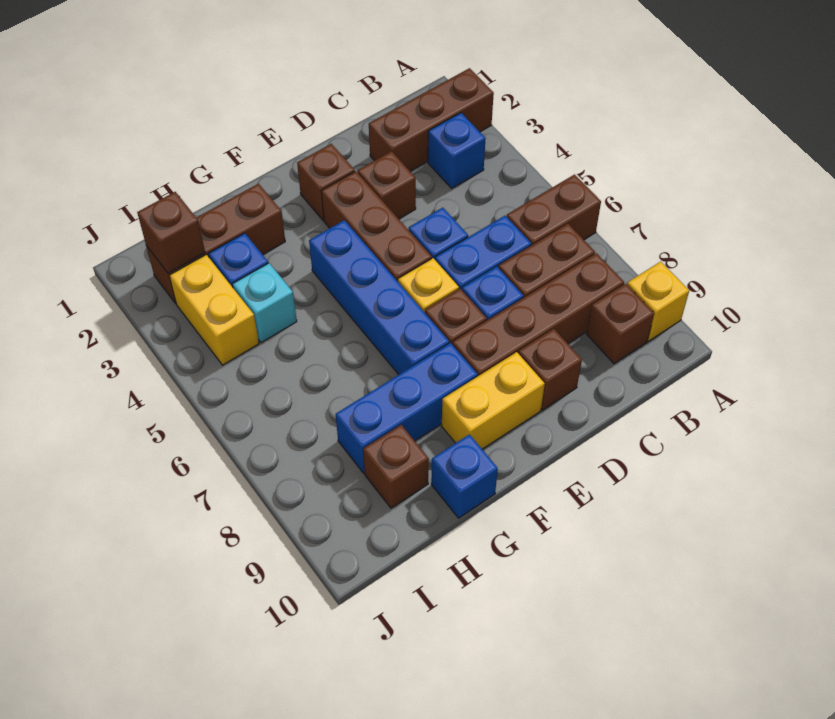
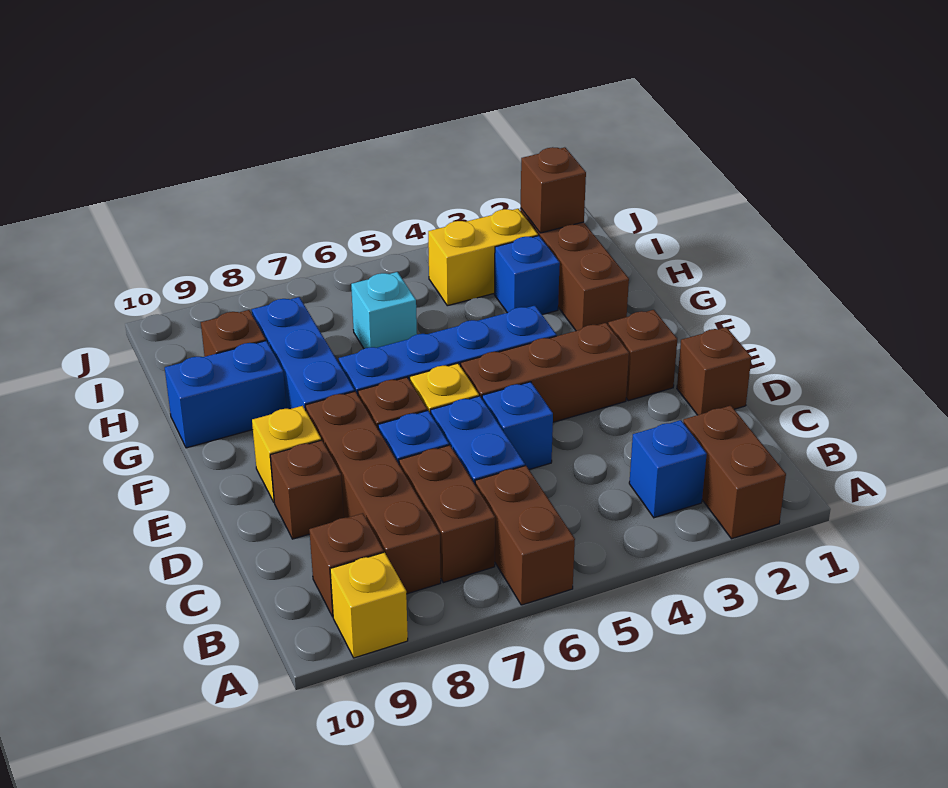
brown 1x3 brick [369,68,494,171] -> brown 1x2 brick [683,406,786,539]
brown 1x1 brick [358,151,416,219] -> brown 1x1 brick moved to [677,327,751,415]
yellow 1x2 brick [442,352,545,449] -> yellow 1x1 brick [252,406,321,502]
blue 1x1 brick [431,434,498,518] -> blue 1x2 brick [165,341,286,448]
cyan 1x1 brick [233,263,297,343] -> cyan 1x1 brick moved to [351,272,417,349]

